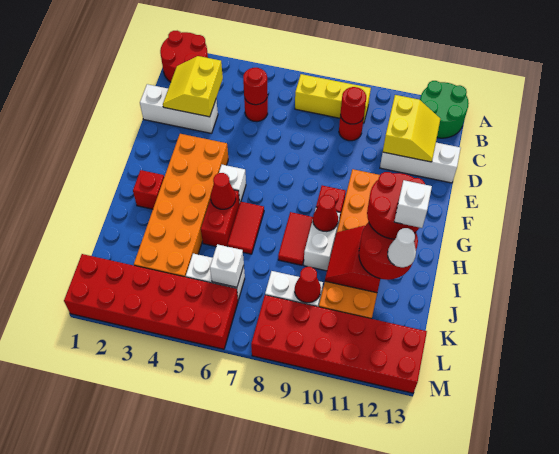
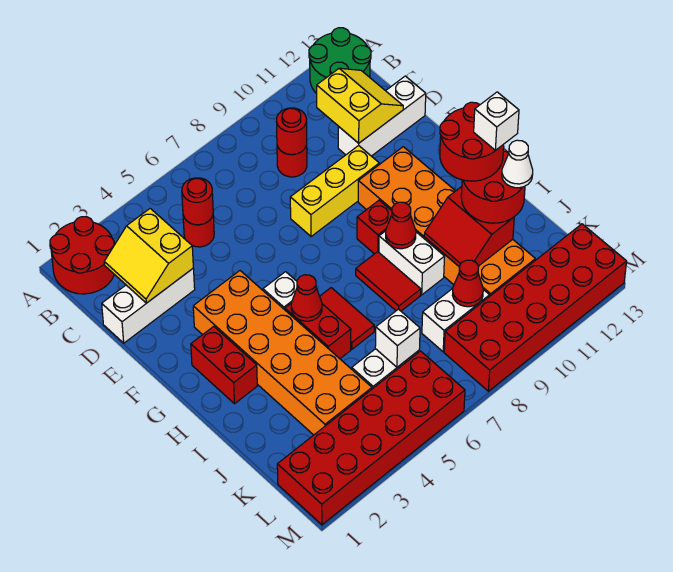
yellow 1x3 brick [295,74,371,123] -> yellow 1x3 brick moved to [290,145,379,237]
red 1x1 brick [133,170,164,209] -> red 1x2 brick [191,326,257,404]

